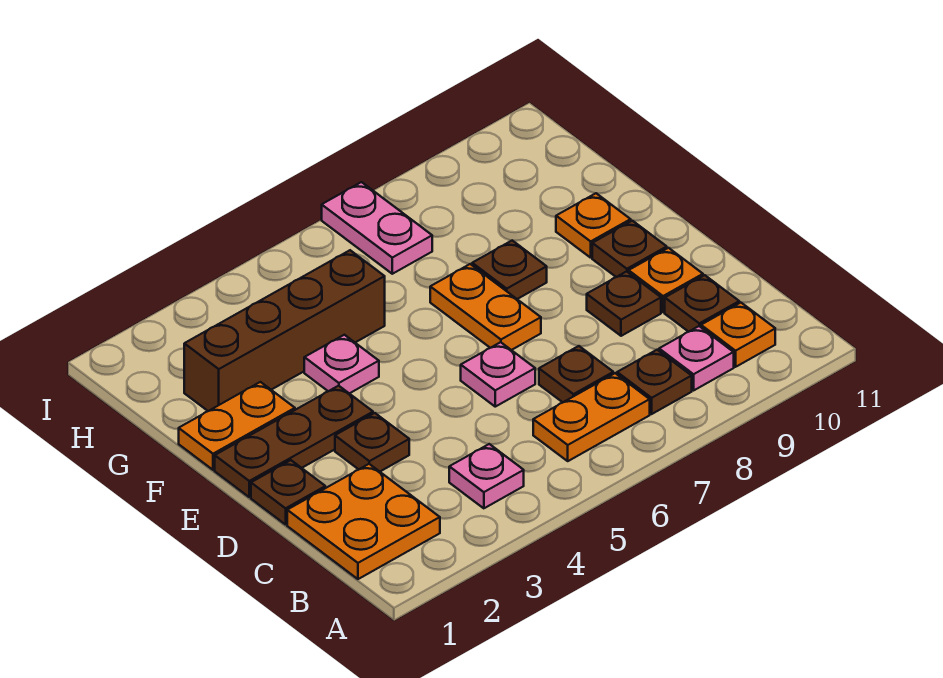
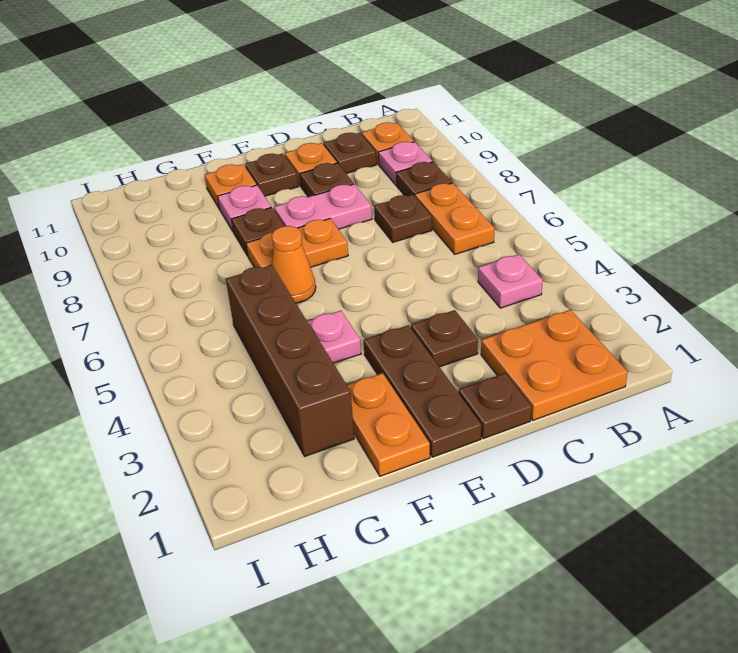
pink 1x1 plate [461,342,535,407] -> pink 1x1 plate moved to [218,185,271,231]
none -> orange 1x1 cone [271,226,316,303]
pink 1x2 plate [322,182,432,274] -> pink 1x2 plate moved to [274,184,372,229]

